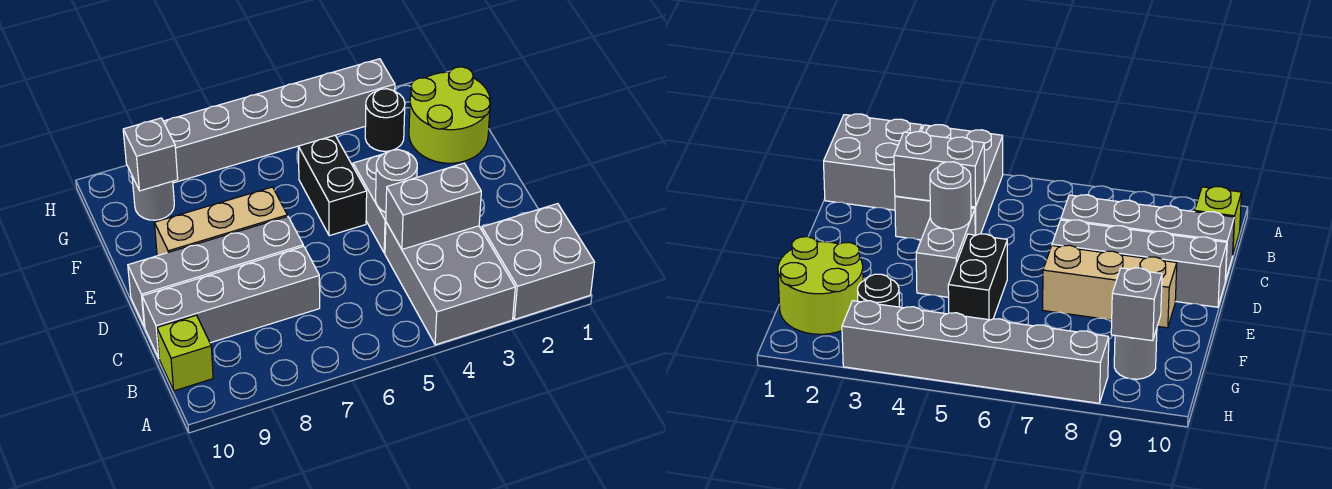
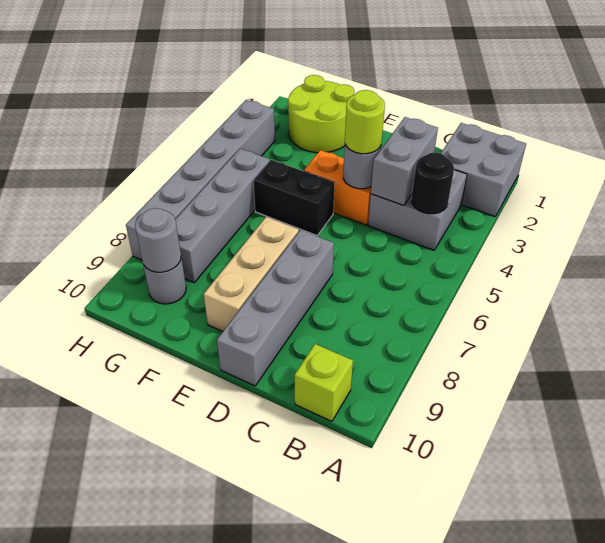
grey 2x3 brick [385,222,515,345] -> grey 2x2 brick [368,170,467,250]
grey 1x4 brick [142,246,320,358] -> grey 1x4 brick moved to [175,149,270,282]
grey 1x2 brick [353,155,386,253] -> orange 1x2 brick [304,150,371,225]
none -> lime 1x1 round brick [345,90,385,154]
black 1x1 round brick [365,89,405,151] -> black 1x1 round brick moved to [412,152,454,214]
grey 1x1 brick [123,118,178,191] -> grey 1x1 round brick [135,208,181,272]

